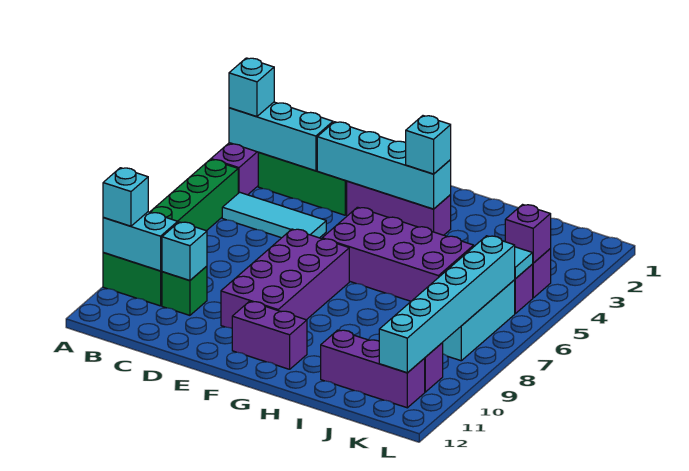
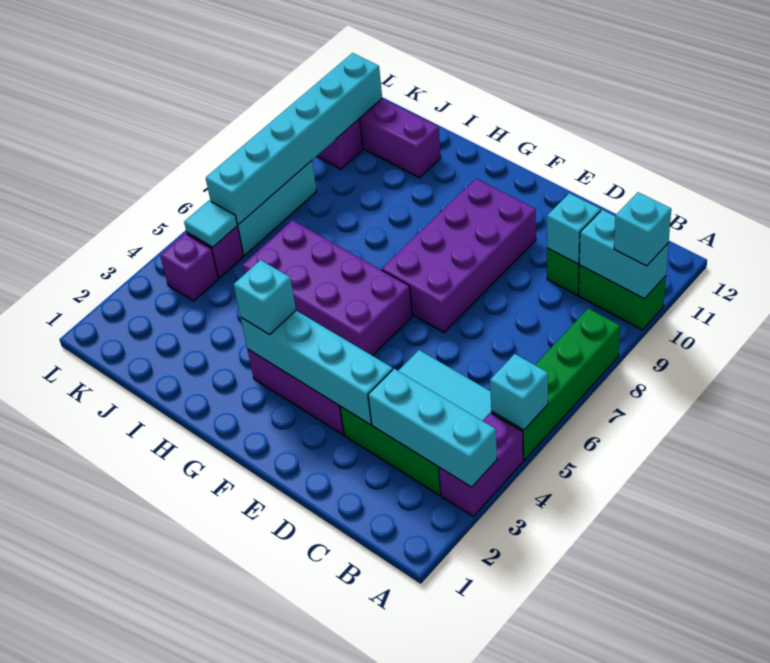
cyan 1x1 brick [229,58,274,117] -> cyan 1x1 brick moved to [490,354,548,430]
purple 1x2 brick [232,301,307,369] -> none
purple 1x1 brick [505,205,551,263] -> none

